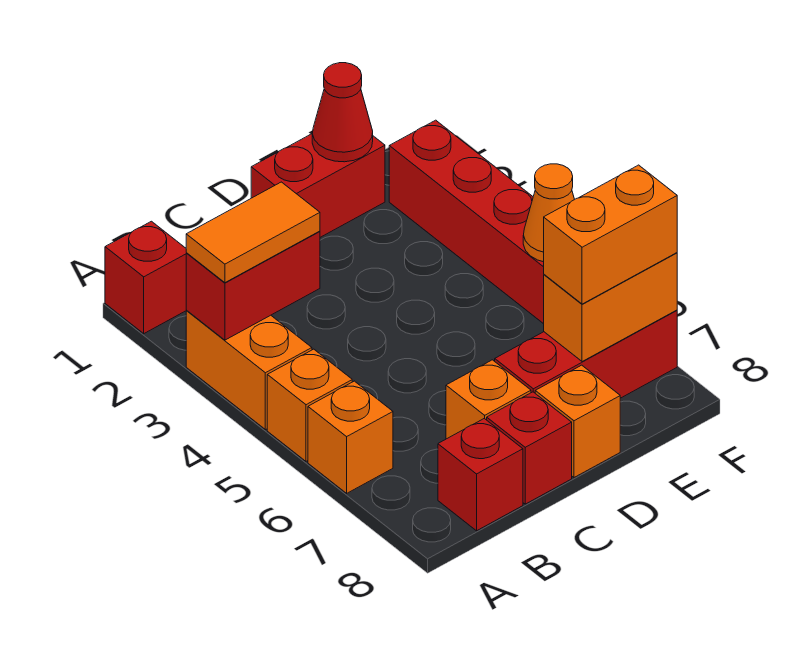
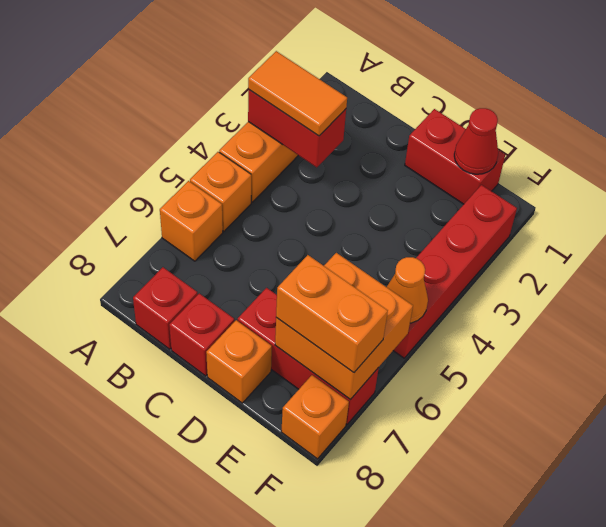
red 1x1 brick [105,221,186,333] -> none
orange 1x1 brick [446,360,531,439] -> orange 1x1 brick moved to [281,375,349,459]
orange 1x2 brick [544,253,677,362] -> orange 2x2 brick [275,253,413,399]

